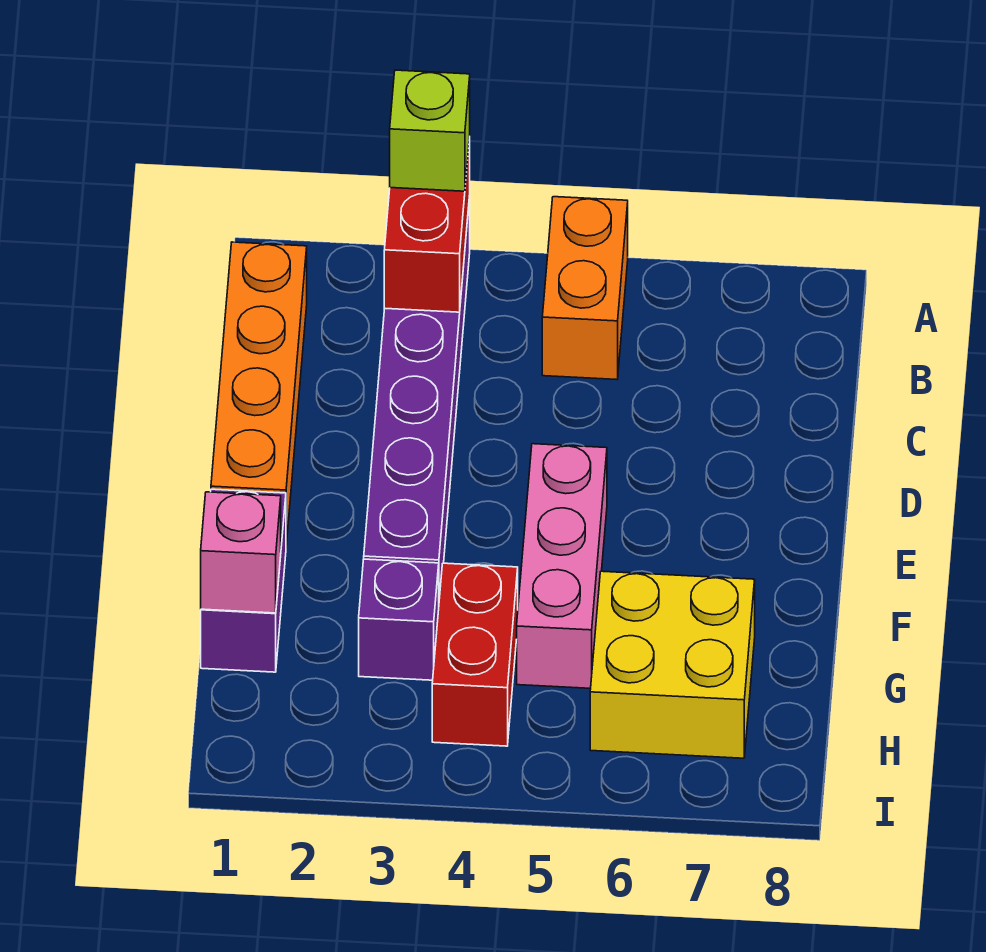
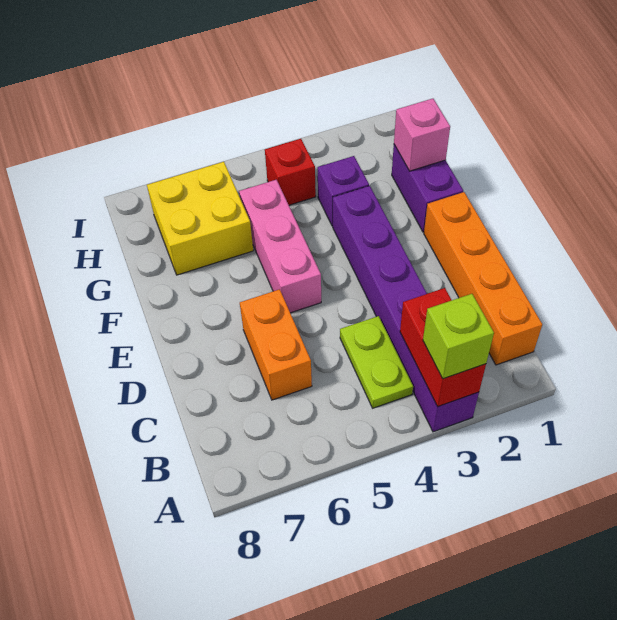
orange 1x2 brick [542,197,628,380] -> orange 1x2 brick moved to [240,289,312,400]
none -> lime 1x2 plate [340,316,413,408]
red 1x2 brick [432,563,518,746] -> red 1x1 brick [265,139,316,205]

